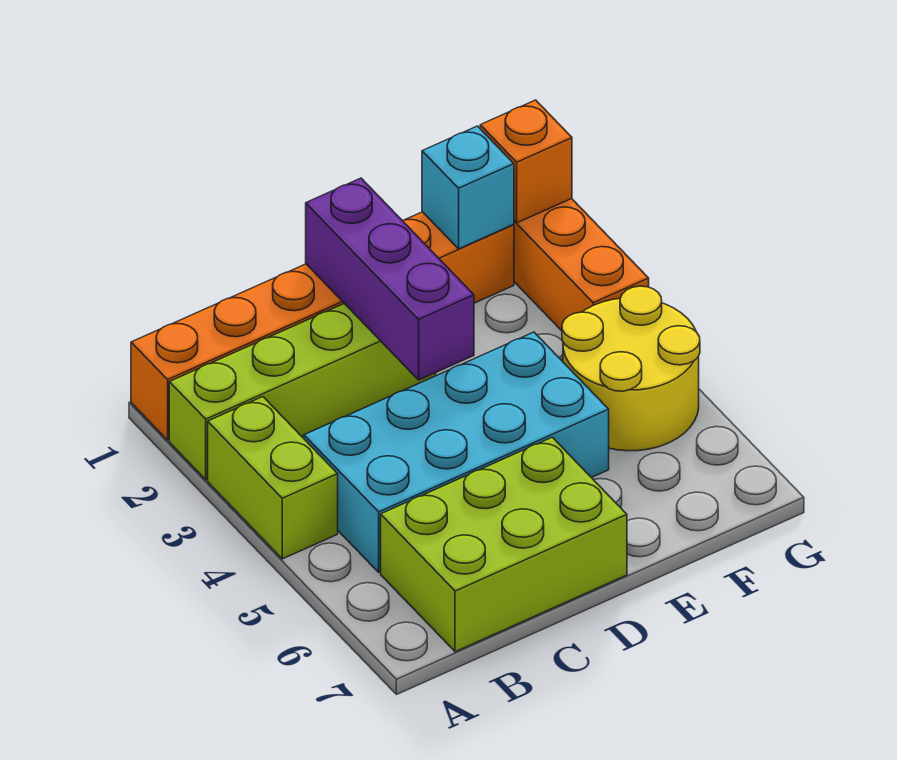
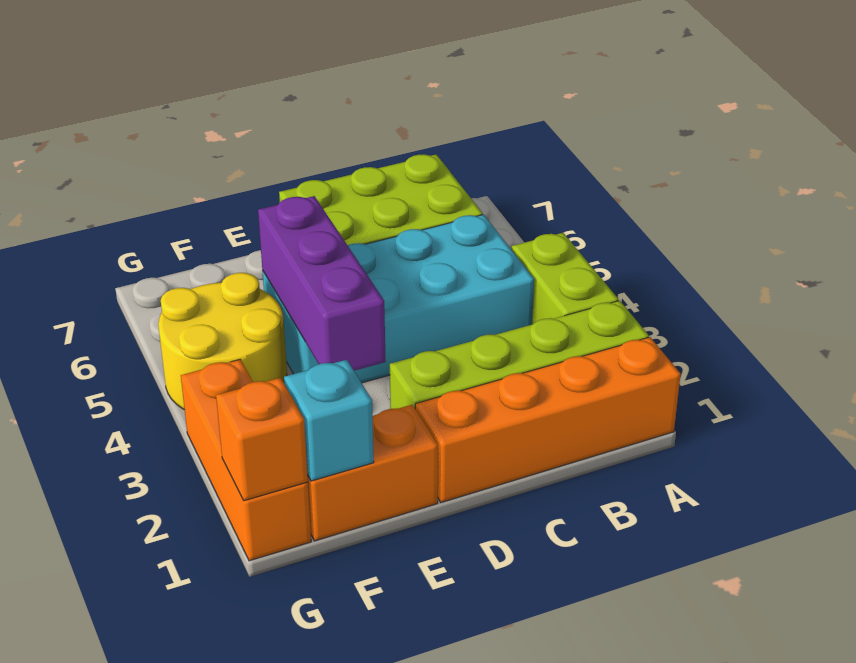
purple 1x3 brick [306,178,474,380] -> purple 1x3 brick moved to [258,196,386,371]

